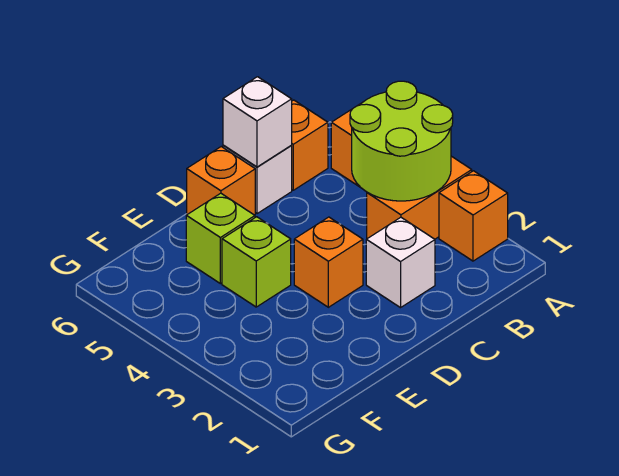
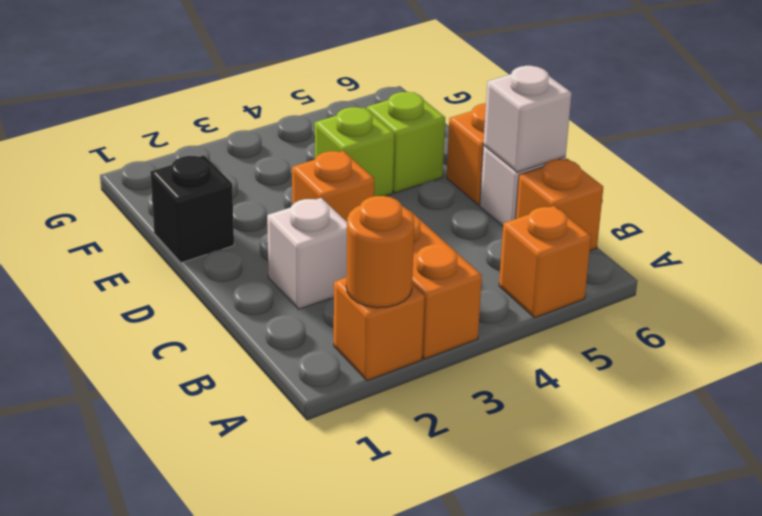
none -> orange 1x1 round brick [346,196,414,308]
lime 2x2 round brick [350,81,453,201] -> none
none -> black 1x1 brick [150,155,234,263]

